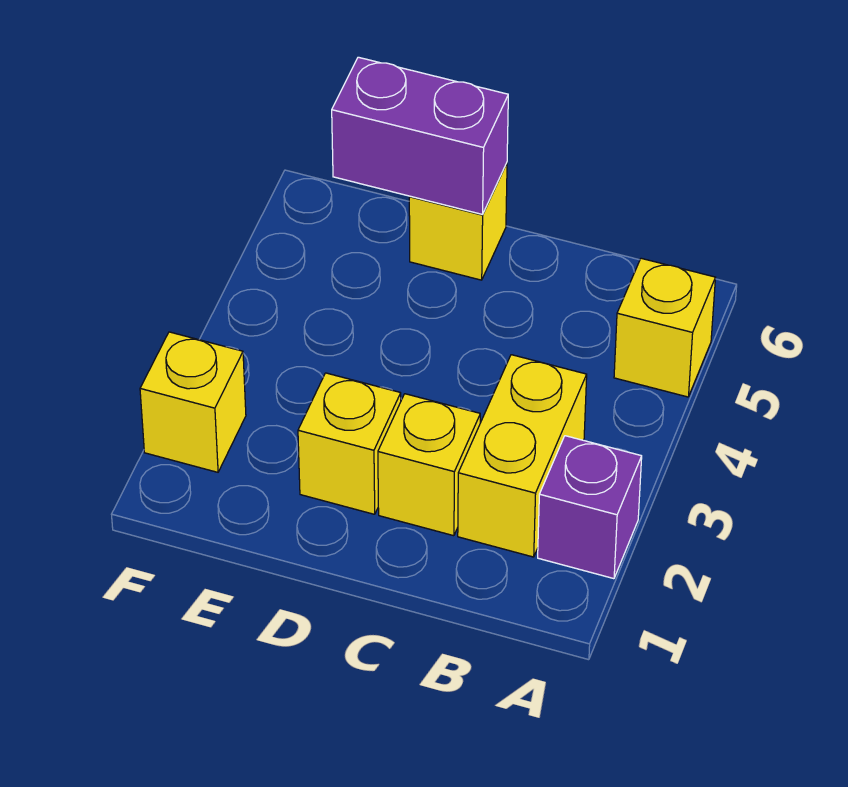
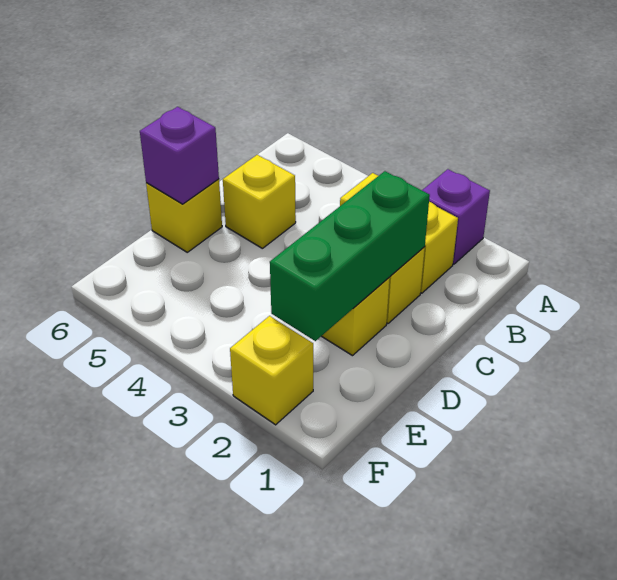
yellow 1x1 brick [614,258,715,397] -> yellow 1x1 brick moved to [223,155,296,248]
none -> green 1x3 brick [270,171,430,341]
purple 1x2 brick [332,57,508,214] -> purple 1x1 brick [140,107,219,204]

